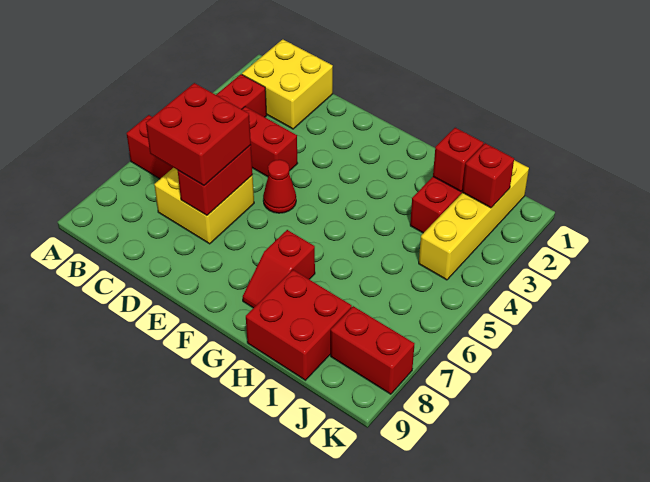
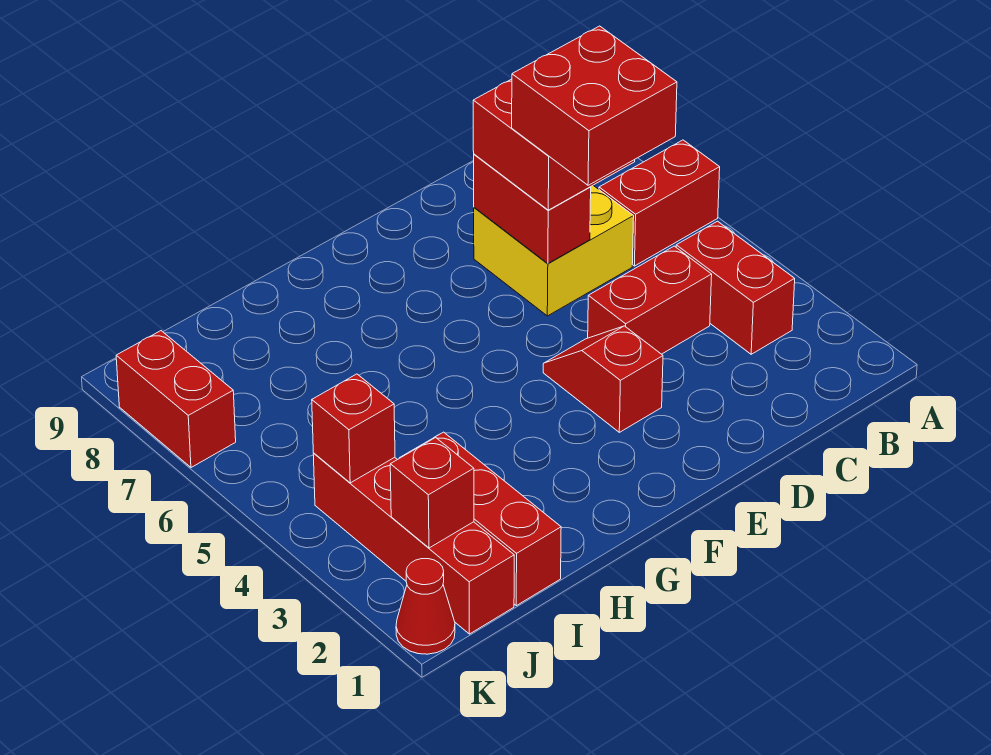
yellow 2x2 brick [242,39,333,129] -> none
red 1x1 cone [263,160,296,213] -> red 1x1 cone moved to [396,559,455,654]
red 1x2 slope [243,230,315,308] -> red 1x2 slope moved to [543,326,663,432]
red 2x2 brick [246,270,352,380] -> red 2x2 brick moved to [512,26,677,185]
red 1x1 brick [433,128,483,191] -> red 1x1 brick moved to [312,374,395,483]
yellow 1x4 brick [419,160,529,280] -> red 1x4 brick [313,454,514,634]
red 1x2 brick [331,306,414,394] -> red 1x2 brick turned to [116,331,236,467]

